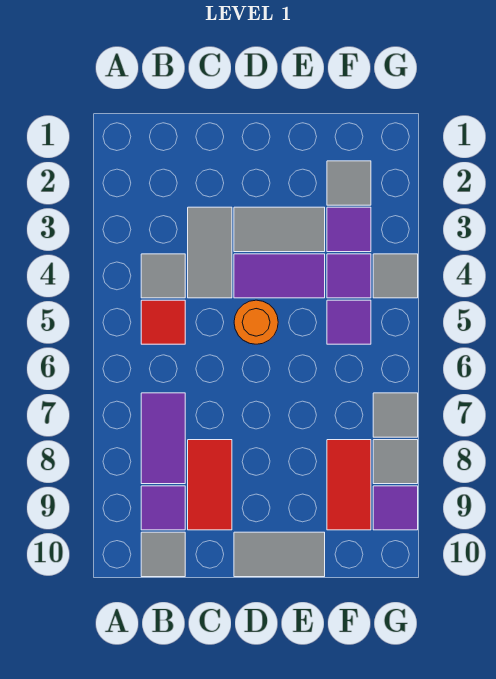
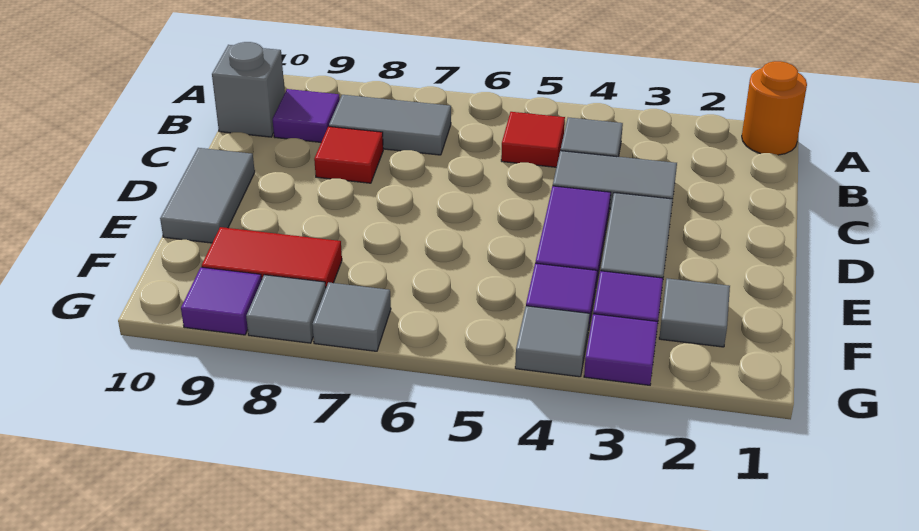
purple 1x2 tile [141,393,185,484] -> grey 1x2 tile [329,95,451,155]
grey 1x1 tile [141,532,185,577] -> grey 1x1 brick [212,42,285,137]
red 1x2 tile [188,440,232,530] -> red 1x1 tile [314,126,383,183]
orange 1x1 round brick [234,300,278,344] -> orange 1x1 round brick moved to [742,61,807,155]
purple 1x1 tile [327,300,371,344] -> purple 1x1 tile moved to [584,314,658,385]

